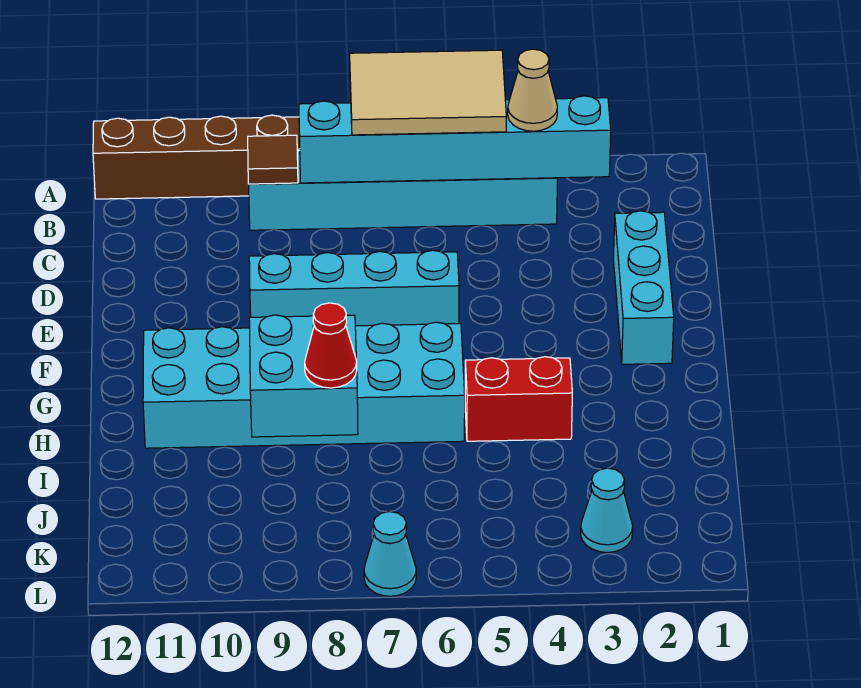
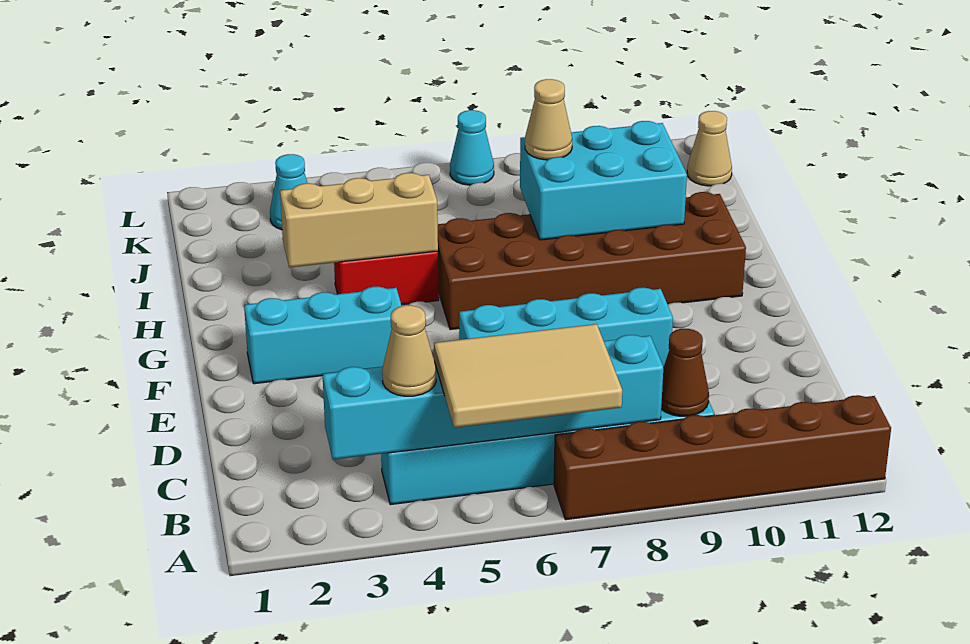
brown 1x1 tile [248,135,298,184] -> brown 1x1 cone [661,329,709,416]
cyan 1x3 brick [613,211,674,364] -> cyan 1x3 brick turned to [244,287,402,384]
cyan 2x6 brick [143,322,465,448] -> brown 2x6 brick [438,192,746,330]
none -> tan 1x3 brick [280,173,438,268]
cyan 2x2 brick [249,315,358,437] -> cyan 2x3 brick [520,121,687,240]
red 1x1 cone [305,303,357,388] -> tan 1x1 cone [525,79,572,160]
none -> tan 1x1 cone [687,111,732,186]

